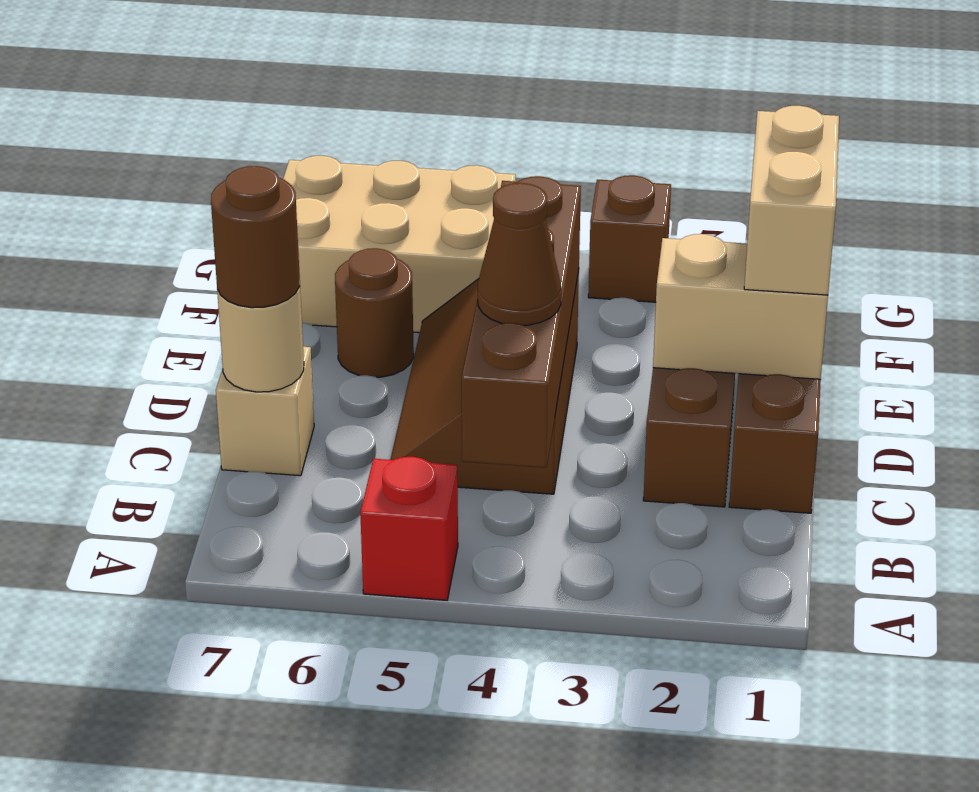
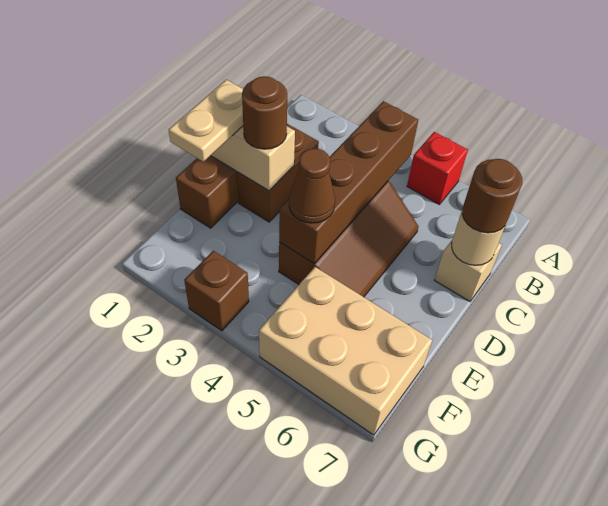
brown 1x1 cone [478,183,561,325] -> brown 1x1 cone moved to [289,149,335,223]
tan 1x2 brick [744,106,839,295] -> tan 1x2 plate [169,80,243,162]
brown 1x1 round brick [335,248,414,377] -> brown 1x1 round brick moved to [242,76,287,149]

